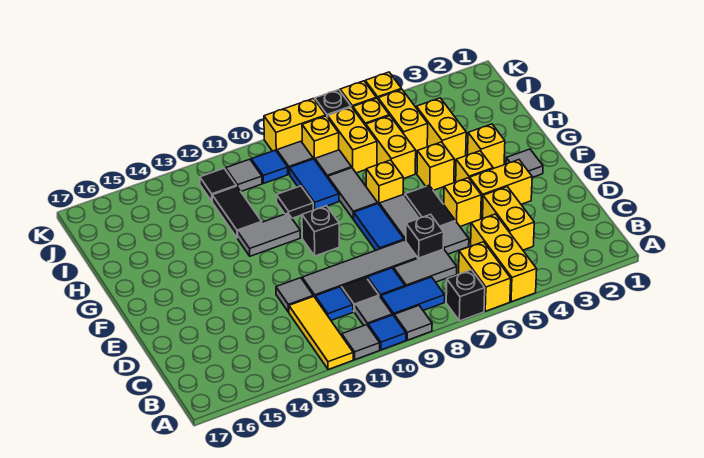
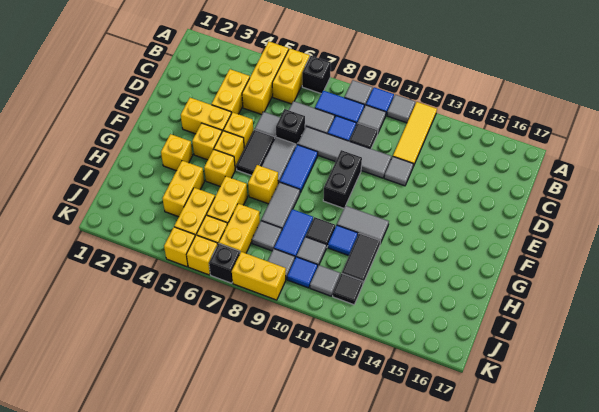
blue 1x1 tile [315,287,353,320] -> blue 1x1 tile moved to [328,225,358,256]
grey 1x1 tile [506,149,543,177] -> grey 1x1 tile moved to [297,237,327,265]
black 1x1 brick [302,206,339,256] -> black 1x2 brick [323,150,362,208]
yellow 1x1 brick [302,116,339,160] -> yellow 1x1 brick moved to [214,131,244,170]

